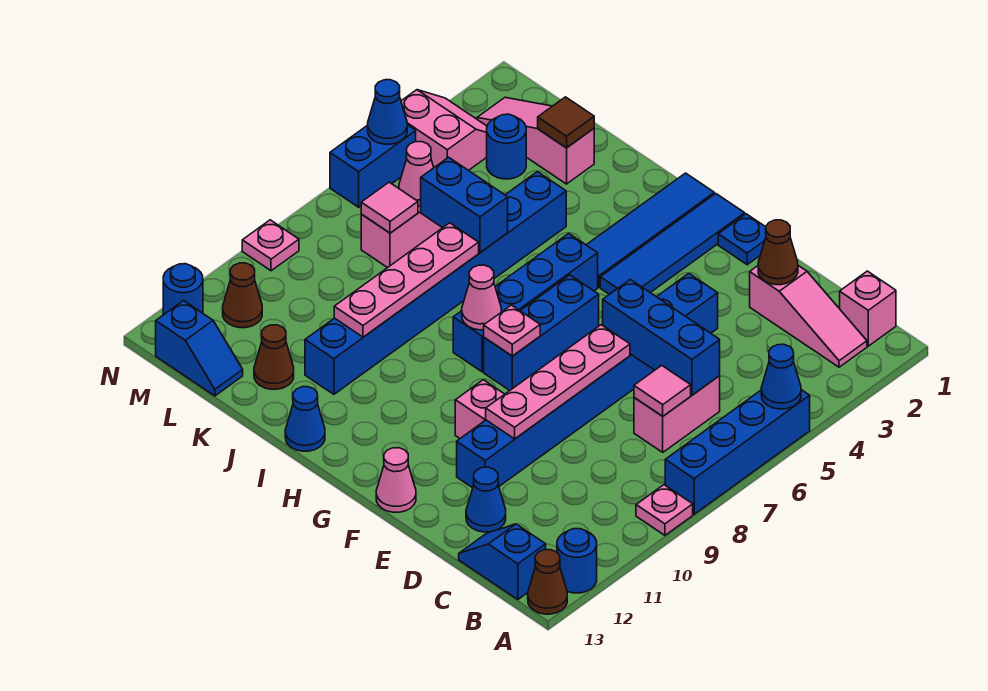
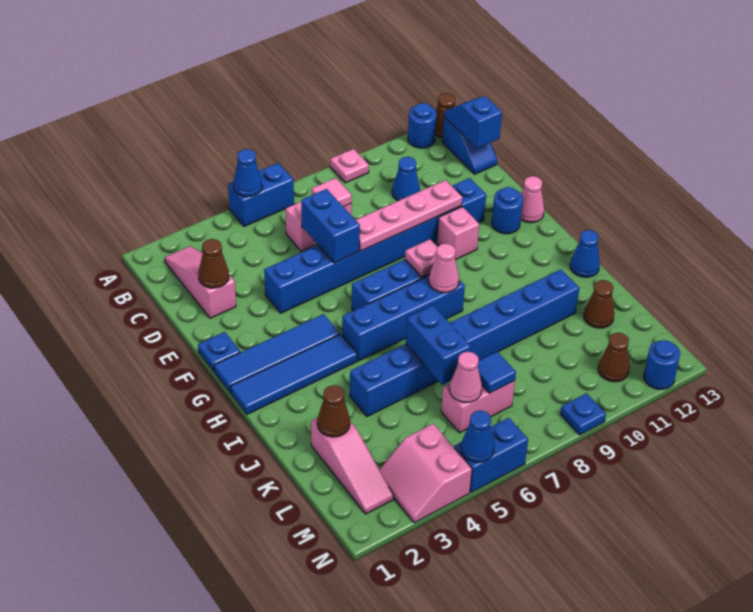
blue 1x4 brick [665,390,810,514] -> blue 1x2 brick [228,163,294,226]
pink 1x1 brick [840,271,896,346] -> none
blue 1x3 brick [603,279,720,395] -> blue 1x2 brick [301,189,360,263]
blue 1x1 cone [466,467,506,532] -> blue 1x1 cone moved to [392,157,420,201]
pink 1x4 plate [334,223,479,337] -> none
brown 1x1 tile [538,97,594,148] -> brown 1x1 cone [317,385,350,437]
blue 1x1 round brick [487,114,526,179] -> blue 1x1 round brick moved to [492,187,523,234]
pink 1x1 tile [361,182,418,233] -> blue 1x1 tile [478,352,516,393]
blue 1x2 slope [156,301,243,396] -> blue 1x2 slope moved to [444,96,502,148]
pink 1x1 plate [242,220,299,271] -> blue 1x1 plate [560,393,606,435]

